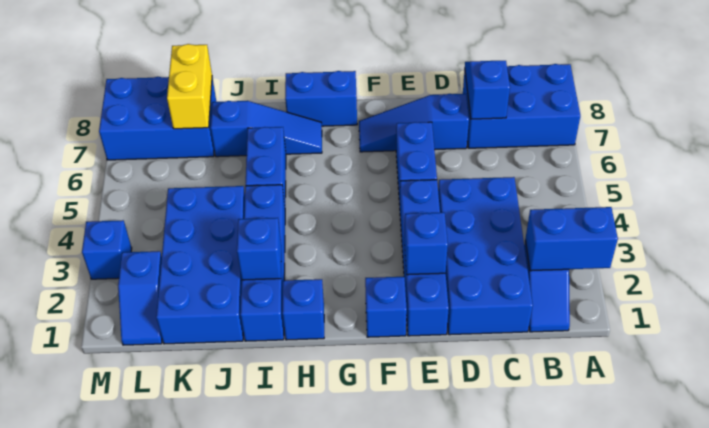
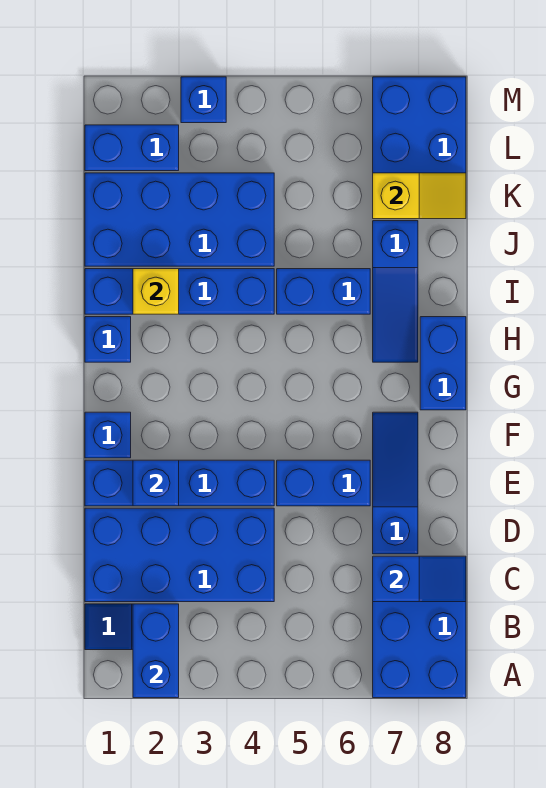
blue 1x1 brick [237,218,281,280] -> yellow 1x1 brick [133,269,179,314]
yellow 1x2 brick [167,44,212,129] -> yellow 1x2 slope [373,173,466,219]
blue 1x2 slope [118,251,162,345] -> blue 1x2 brick [85,125,179,171]

